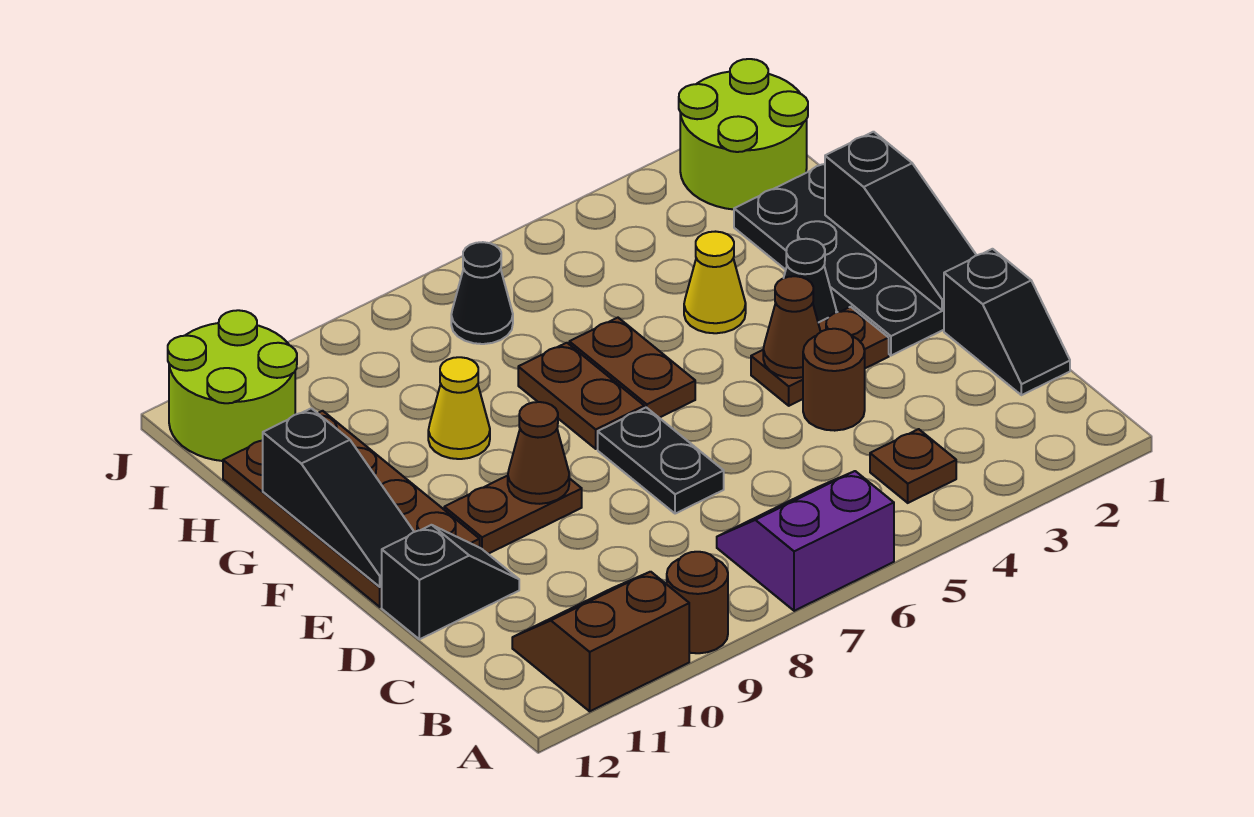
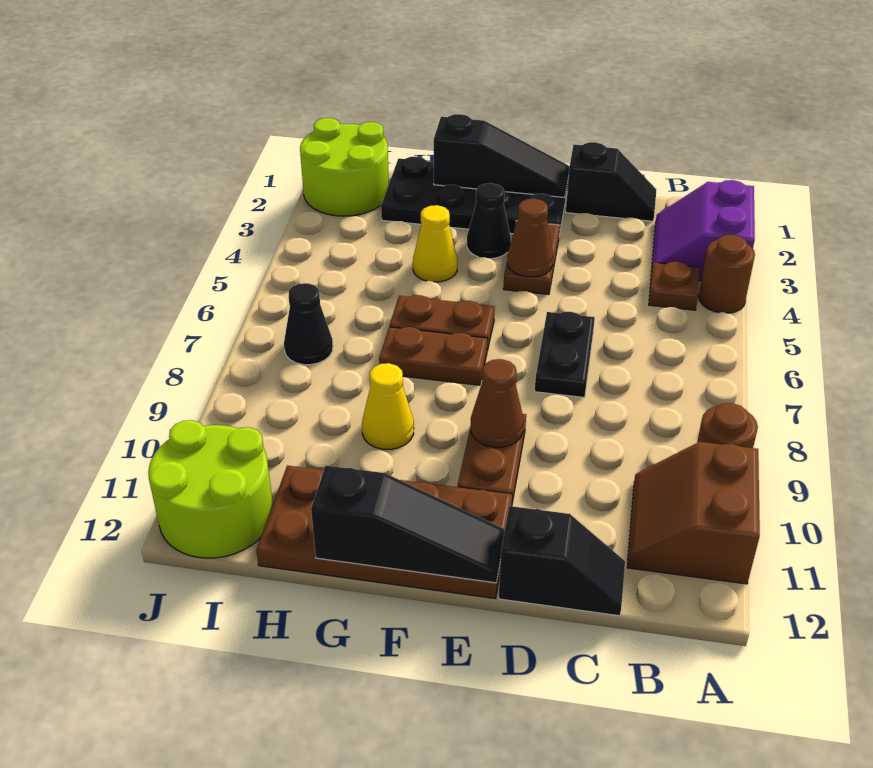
purple 2x2 slope [717,471,894,611] -> purple 2x2 slope moved to [651,180,755,281]
brown 1x1 round brick [803,329,865,431] -> brown 1x1 round brick moved to [699,235,755,313]
black 1x2 plate [598,407,724,514] -> black 1x2 plate turned to [535,312,595,397]
black 1x2 slope [382,525,519,639] -> black 1x2 slope turned to [499,506,625,616]

